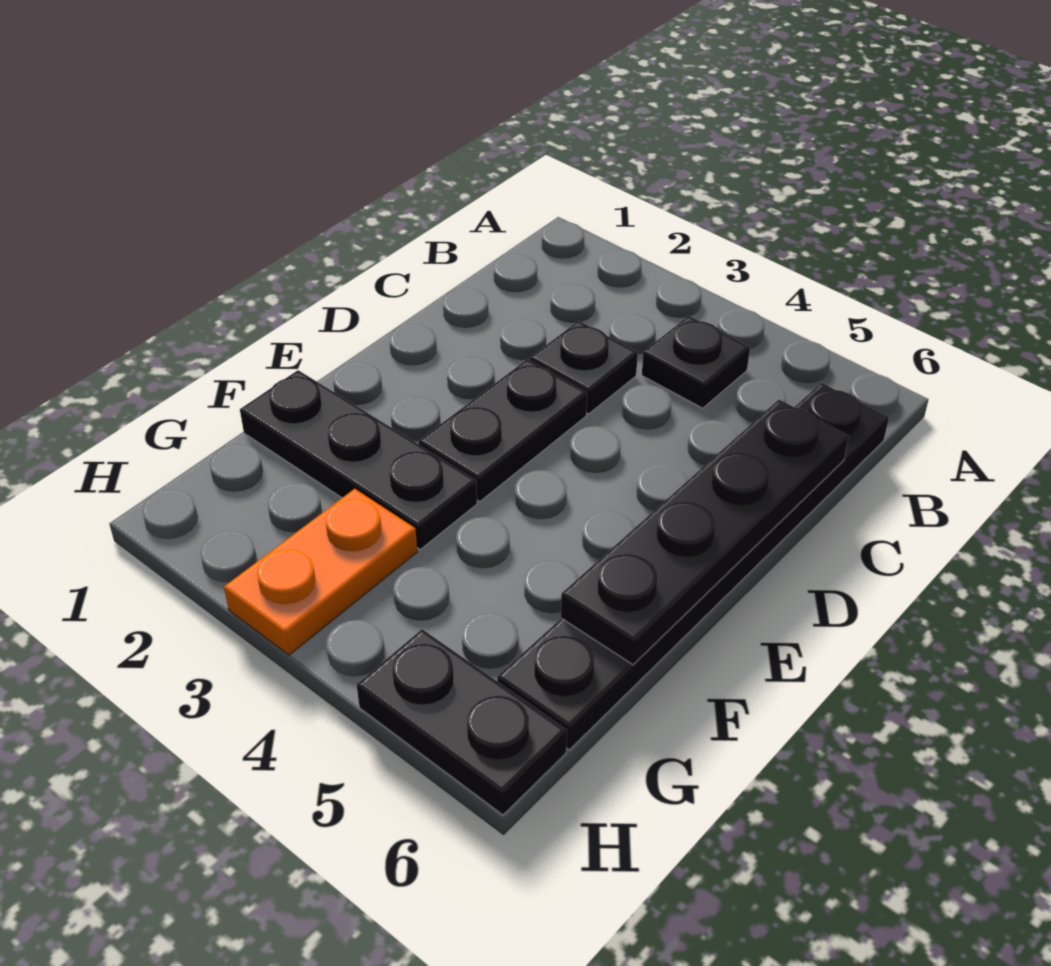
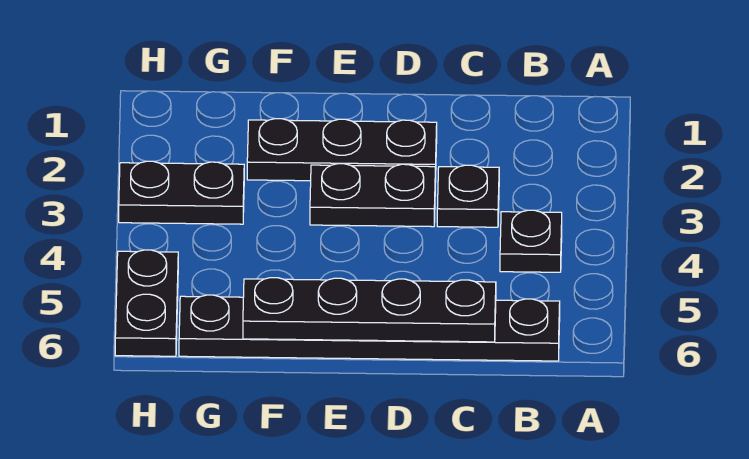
black 1x3 plate [240,370,477,549] -> black 1x3 plate turned to [247,119,437,182]
orange 1x2 plate [224,489,417,655] -> black 1x2 plate [119,161,244,224]

